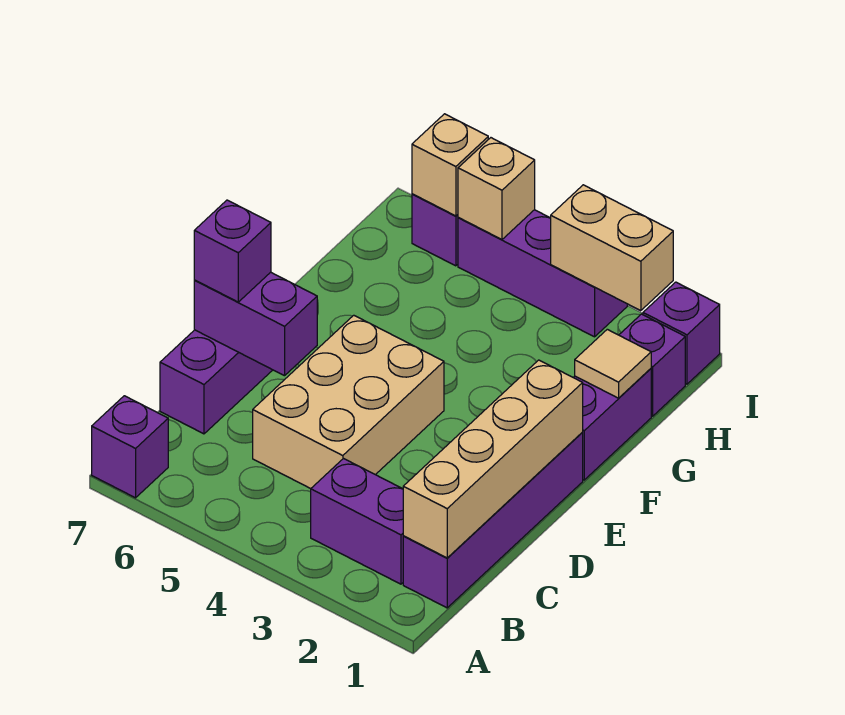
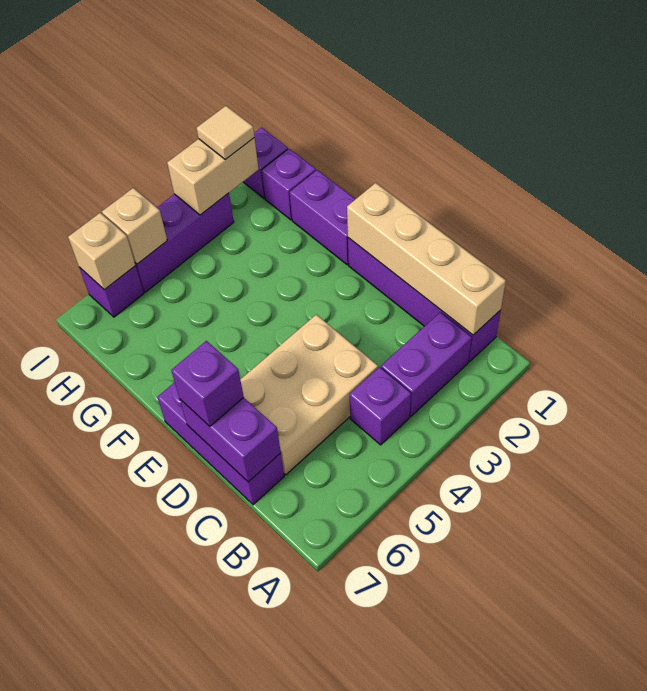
purple 1x1 brick [92,396,168,498] -> purple 1x1 brick moved to [350,367,411,445]
tan 2x3 brick [253,315,444,489] -> tan 2x3 brick turned to [240,315,378,475]
purple 1x2 brick [194,272,317,376] -> purple 1x2 brick turned to [180,398,281,482]
tan 1x1 tile [575,329,651,398] -> tan 1x1 tile moved to [197,106,254,160]

